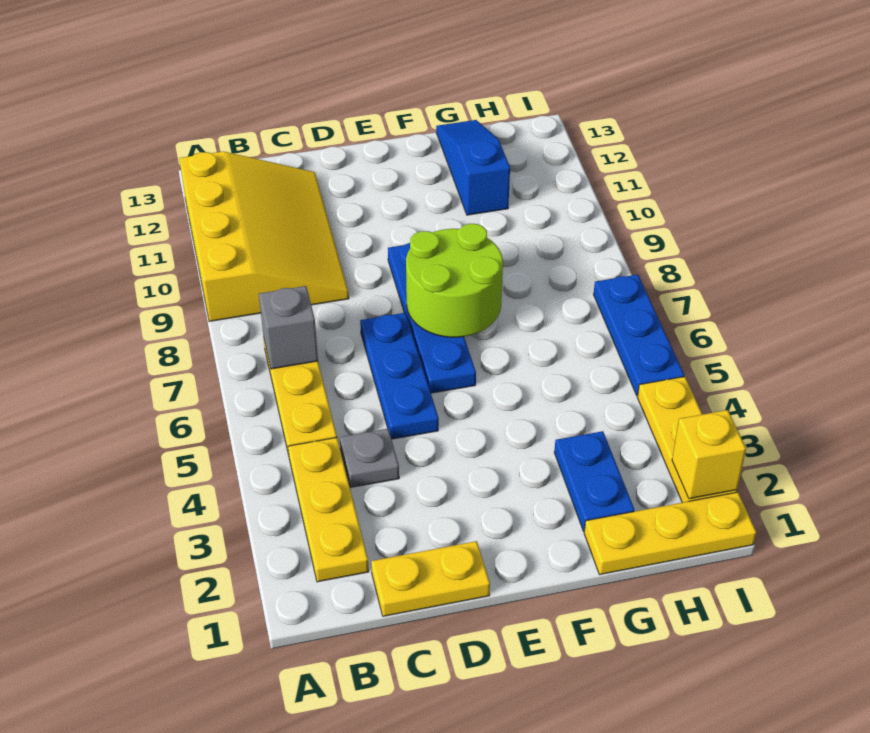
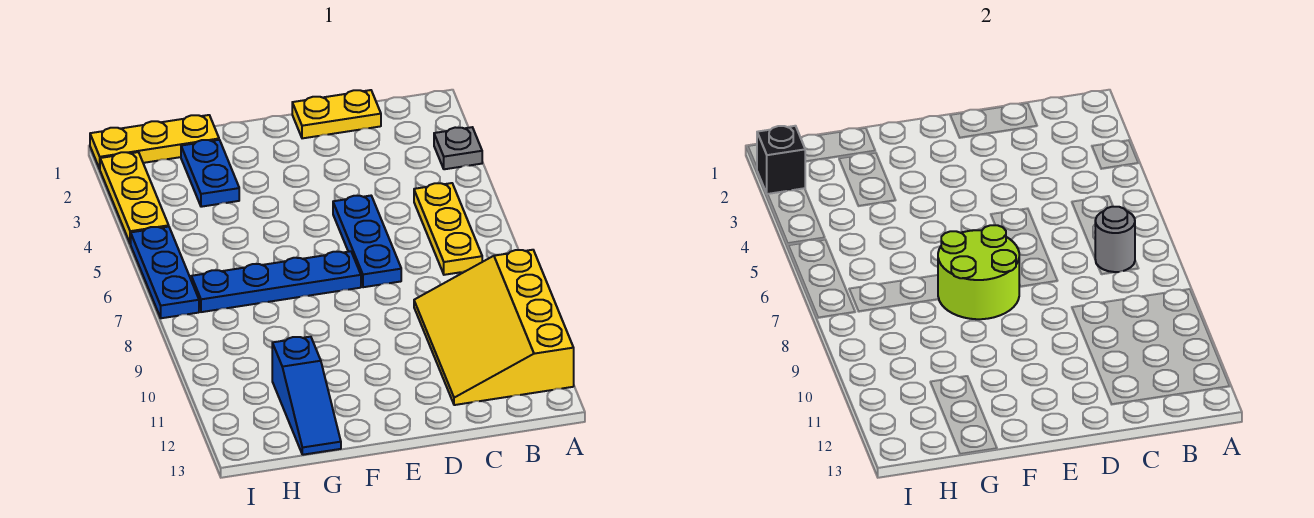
yellow 1x3 plate [288,438,369,582] -> none
grey 1x1 brick [259,286,318,369] -> grey 1x1 round brick [1095,207,1135,272]
grey 1x1 plate [340,429,399,488] -> grey 1x1 plate moved to [434,127,482,169]
blue 1x4 plate [388,243,476,393] -> blue 1x4 plate turned to [191,251,361,312]
yellow 1x1 brick [672,410,746,499] -> black 1x1 brick [757,126,806,194]

